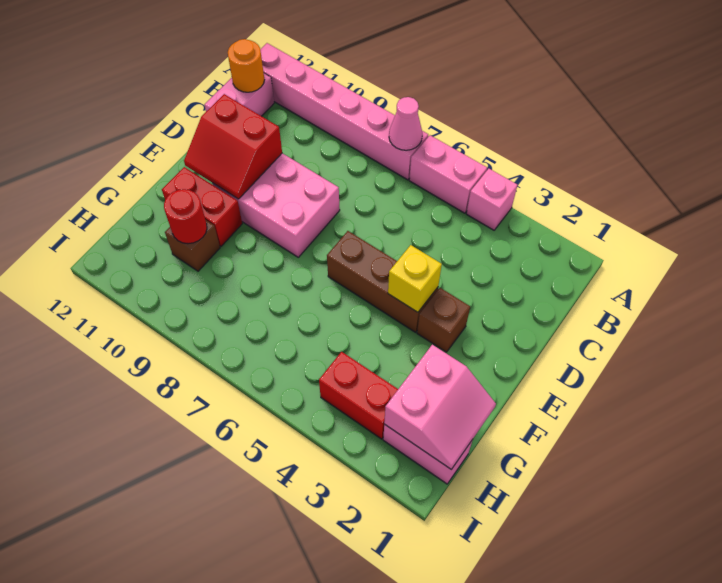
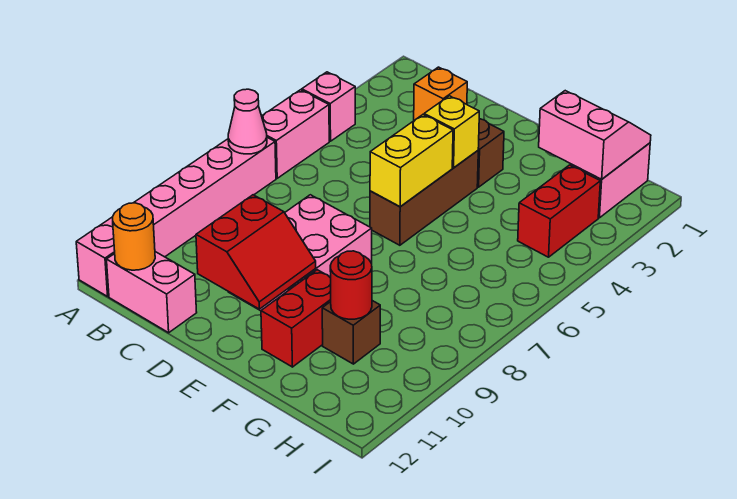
none -> orange 1x1 brick [414,67,467,120]
none -> yellow 1x2 brick [370,115,453,207]

